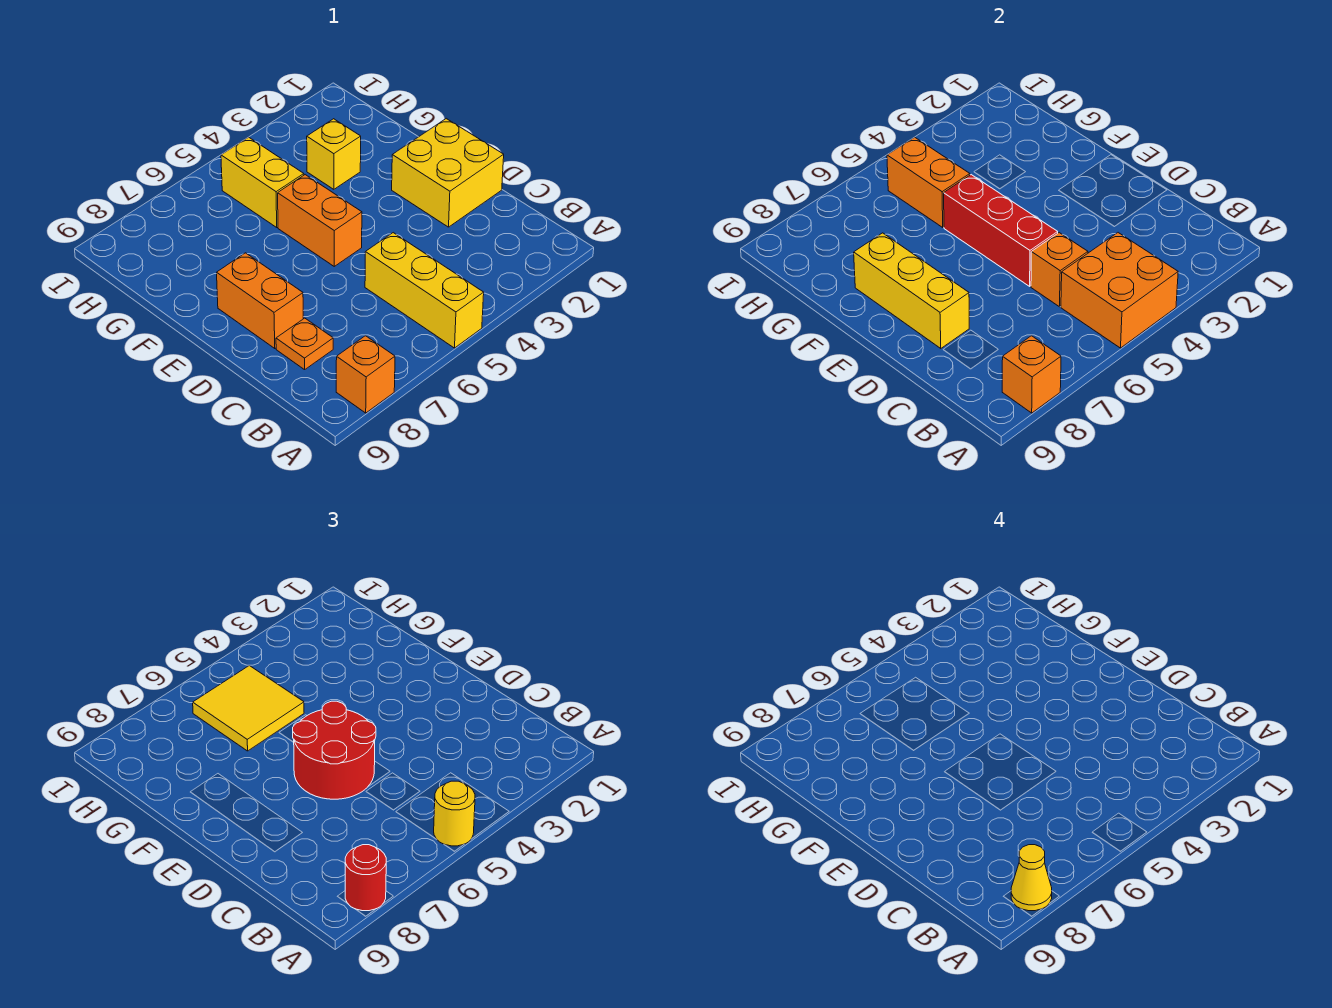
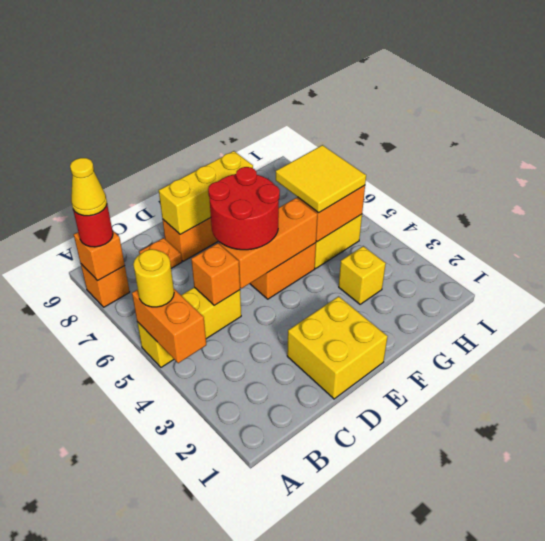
orange 2x2 brick [1061,233,1178,348] -> orange 1x2 brick [132,289,206,363]
red 1x3 brick [944,175,1058,286] -> orange 1x3 brick [219,198,317,288]

